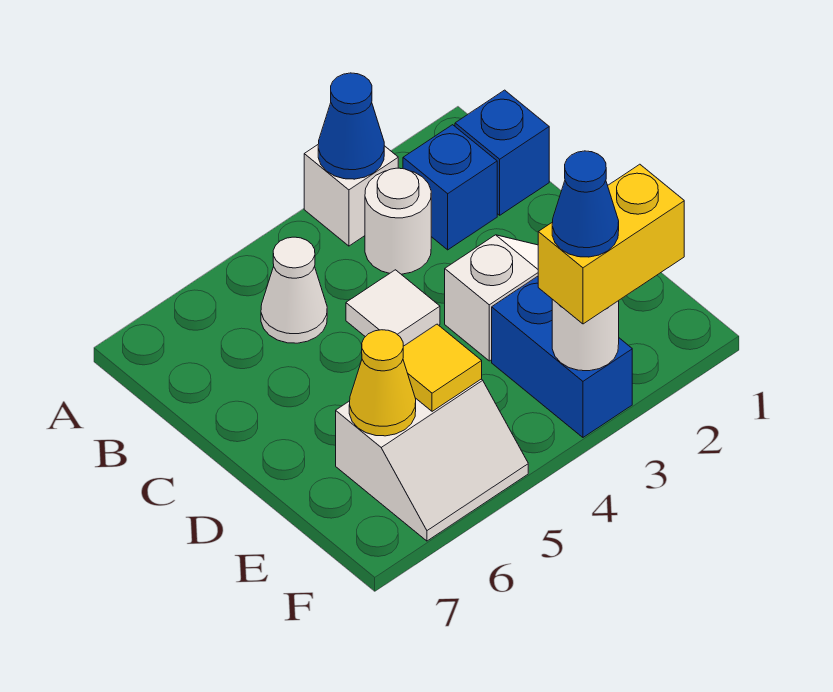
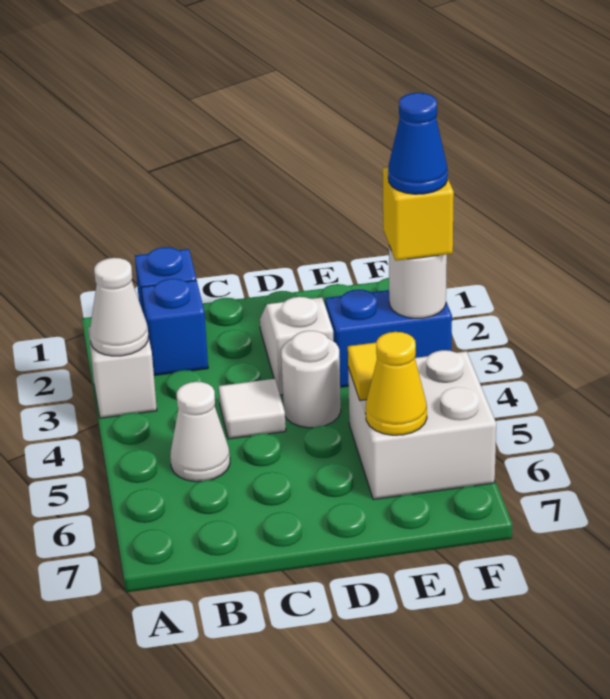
blue 1x1 cone [318,73,384,179] -> white 1x1 cone [90,258,148,356]
white 1x1 round brick [365,168,431,274] -> white 1x1 round brick moved to [281,331,341,428]
white 2x2 slope [336,379,528,541] -> white 2x2 brick [348,350,496,500]
yellow 1x2 brick [538,164,684,324] -> yellow 1x1 brick [383,167,454,261]

